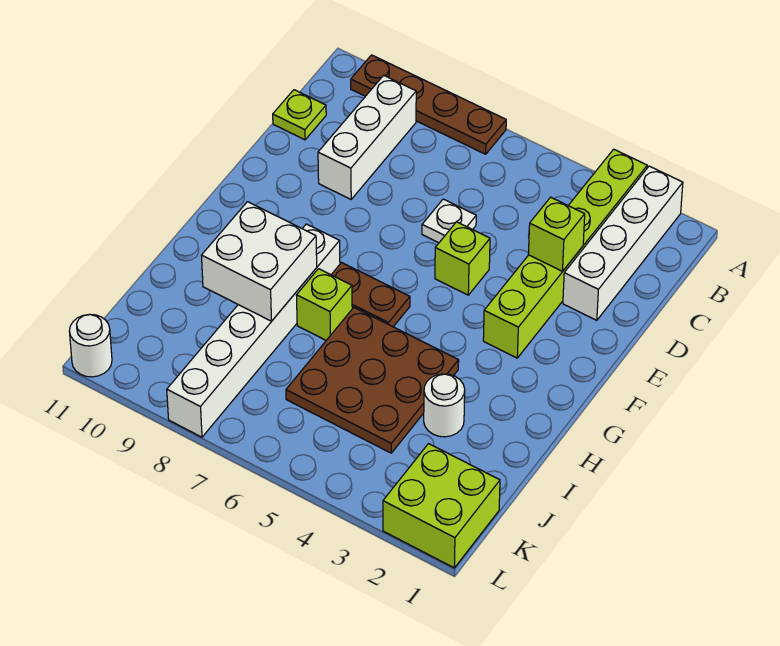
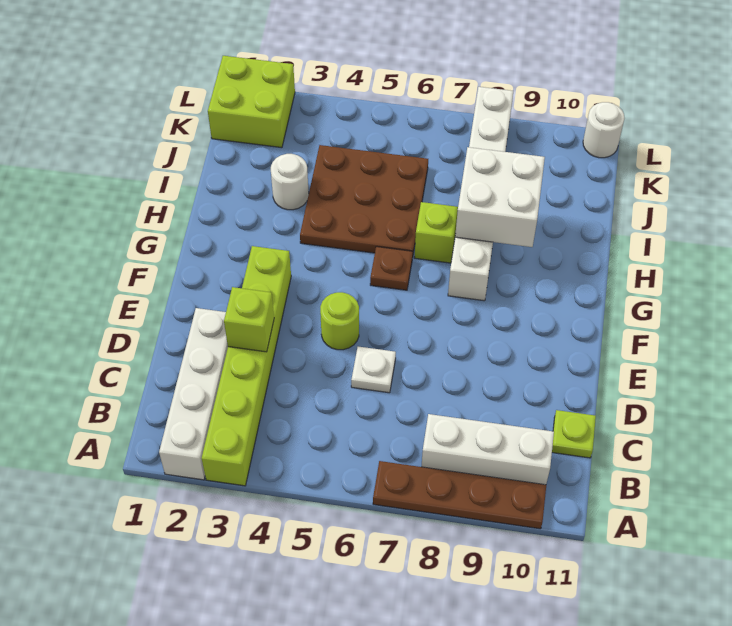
white 1x3 brick [318,75,416,199] -> white 1x3 brick turned to [421,414,554,485]
lime 1x1 brick [435,222,490,295] -> lime 1x1 round brick [320,292,359,350]
brown 1x2 plate [331,263,410,327] -> brown 1x1 plate [370,247,413,290]

